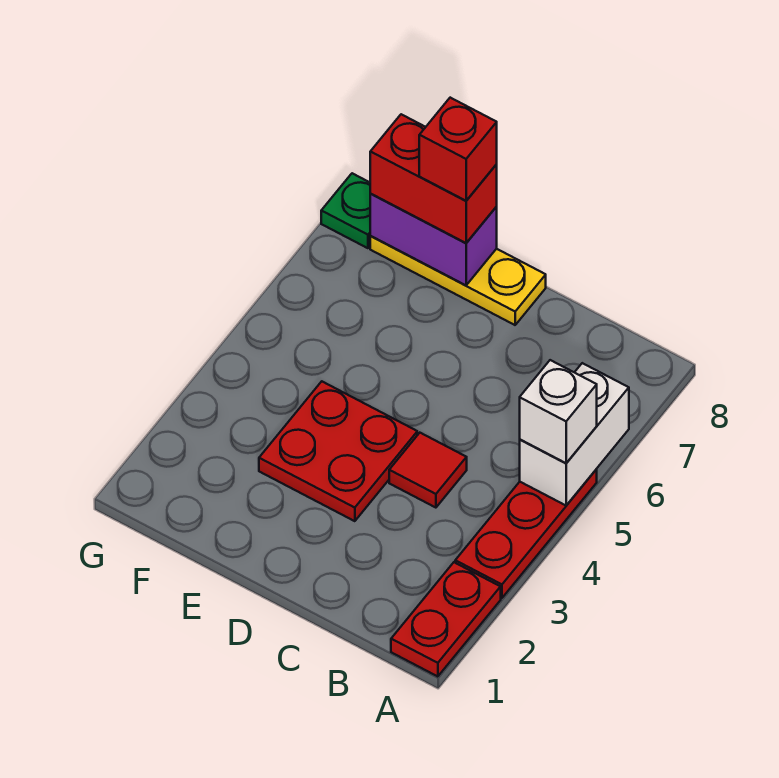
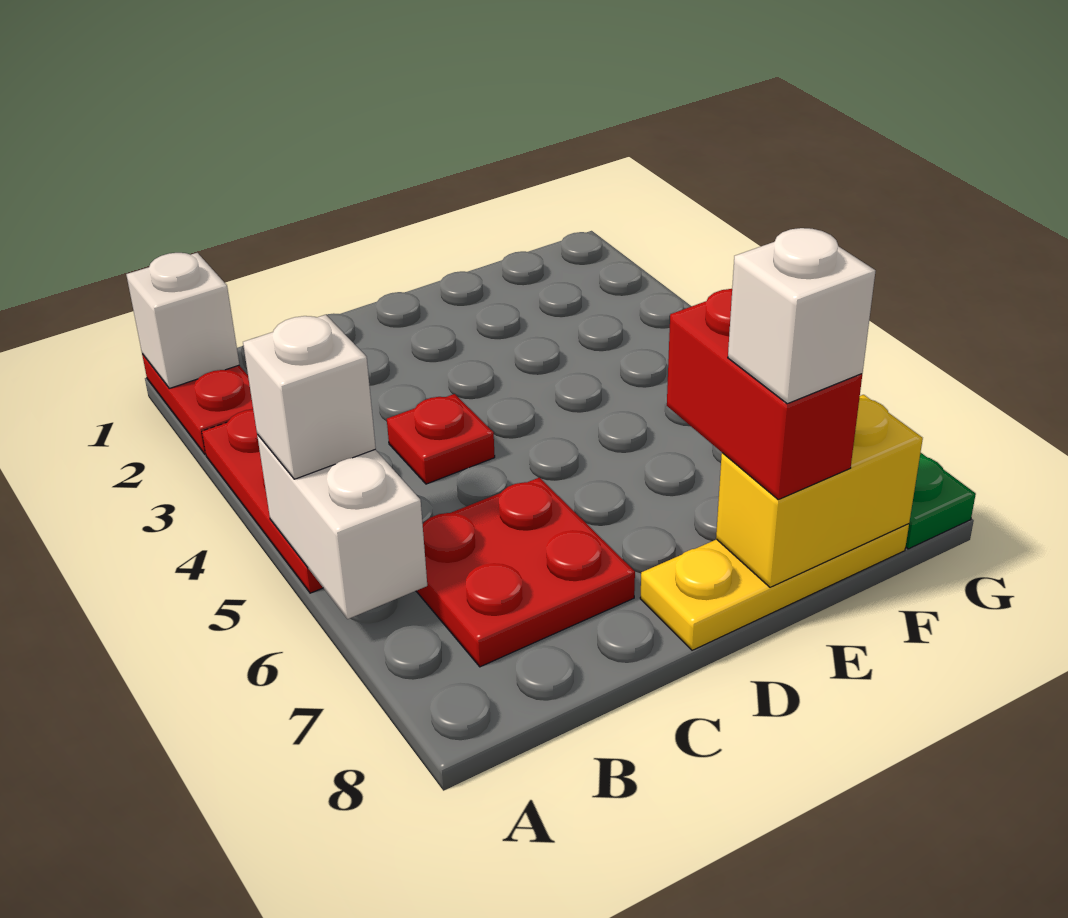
none -> white 1x1 brick [126,253,239,388]
red 1x1 tile [389,433,467,508] -> red 1x1 plate [387,394,495,484]
red 2x2 plate [259,381,417,521] -> red 2x2 plate moved to [416,478,635,667]
purple 1x2 brick [370,194,497,285] -> yellow 1x2 brick [716,395,923,587]
red 1x2 brick [370,114,497,243] -> red 1x2 brick turned to [667,289,862,500]
red 1x1 brick [419,98,497,201] -> white 1x1 brick [728,228,876,404]

